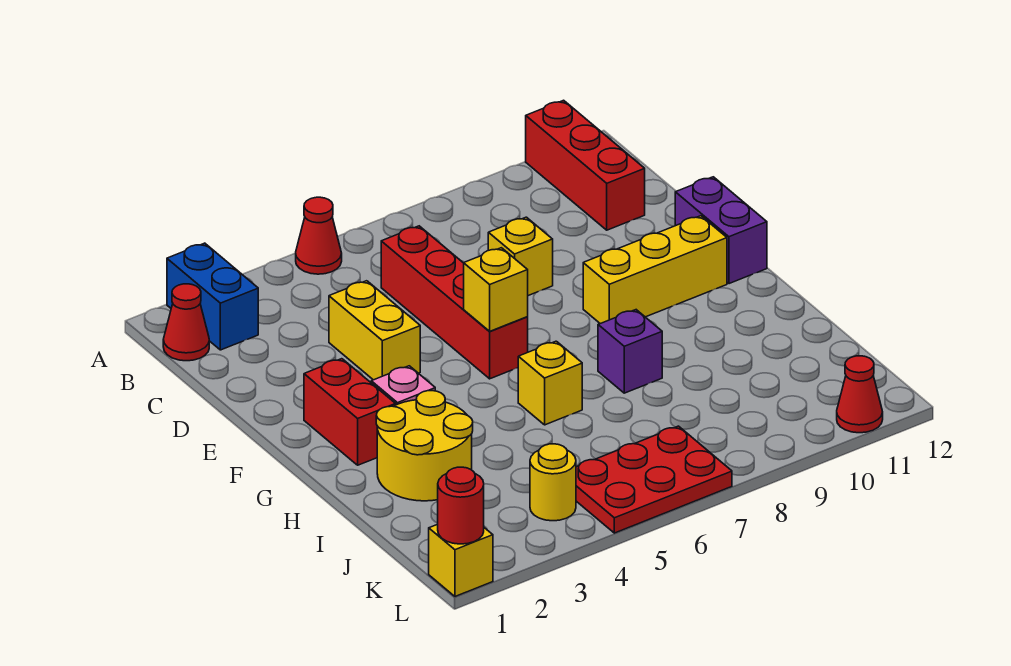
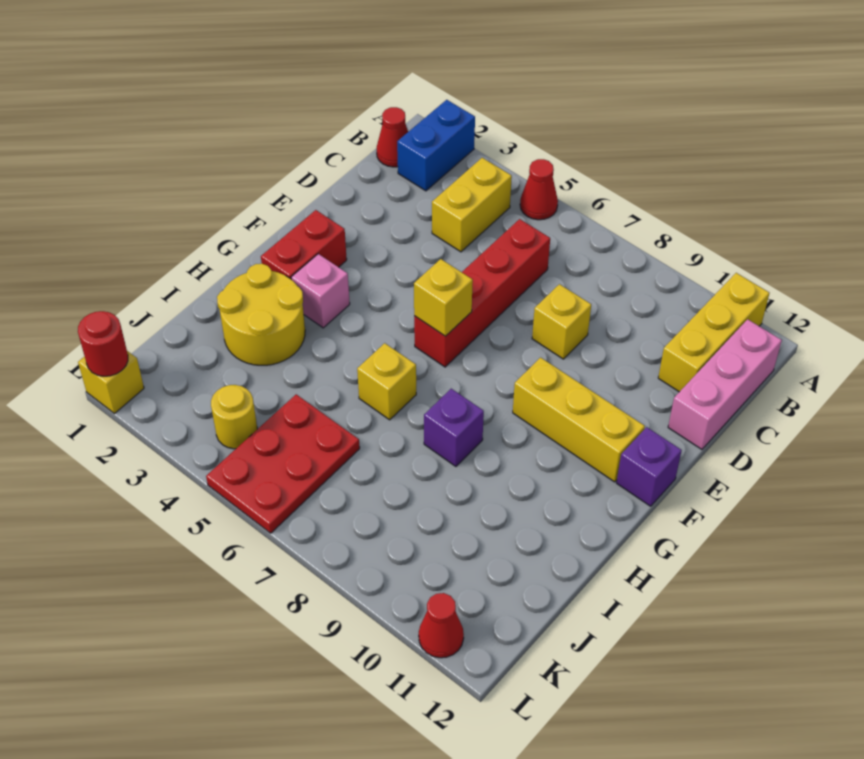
red 1x3 brick [526,100,645,230] -> yellow 1x3 brick [658,273,769,392]
none -> pink 1x3 brick [668,319,782,449]
yellow 1x2 brick [329,281,420,380] -> yellow 1x2 brick moved to [432,158,512,252]
purple 1x2 brick [675,177,767,284] -> purple 1x1 brick [617,427,682,506]
red 2x3 plate [576,426,732,533] -> red 2x3 plate turned to [206,394,360,533]

